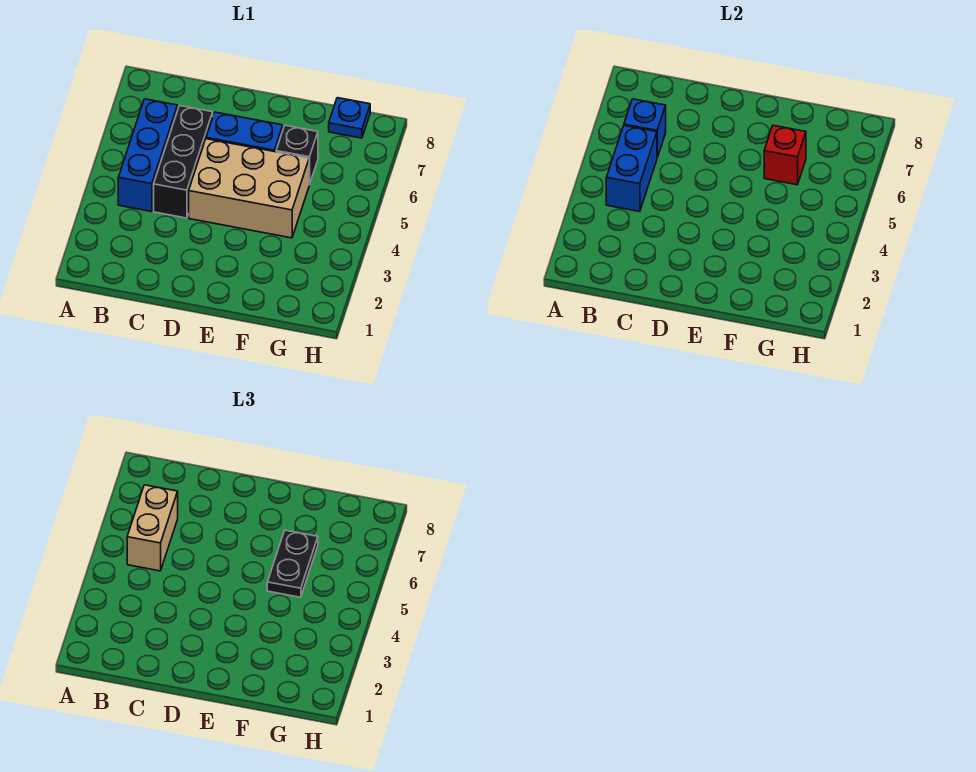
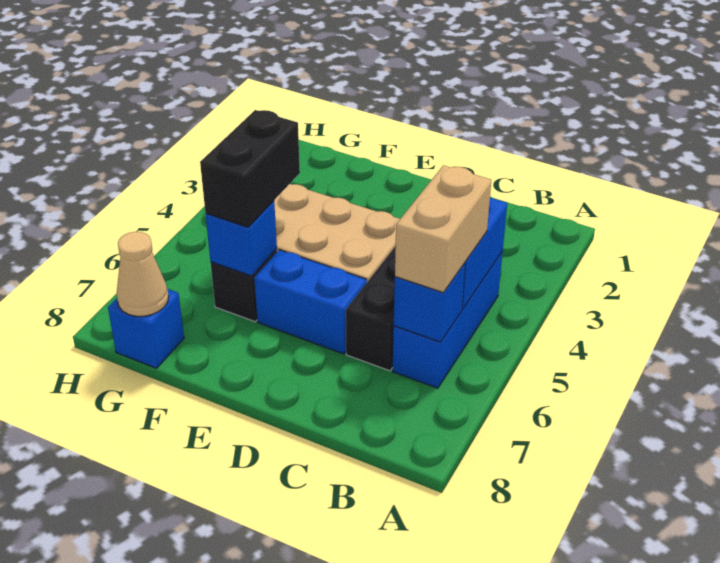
black 1x2 plate [267,530,318,597] -> black 1x2 brick [200,110,300,227]
red 1x1 brick [764,125,806,185] -> blue 1x1 brick [206,201,277,276]
blue 1x1 plate [329,98,370,138] -> blue 1x1 brick [108,289,184,368]
none -> tan 1x1 cone [117,232,169,316]

